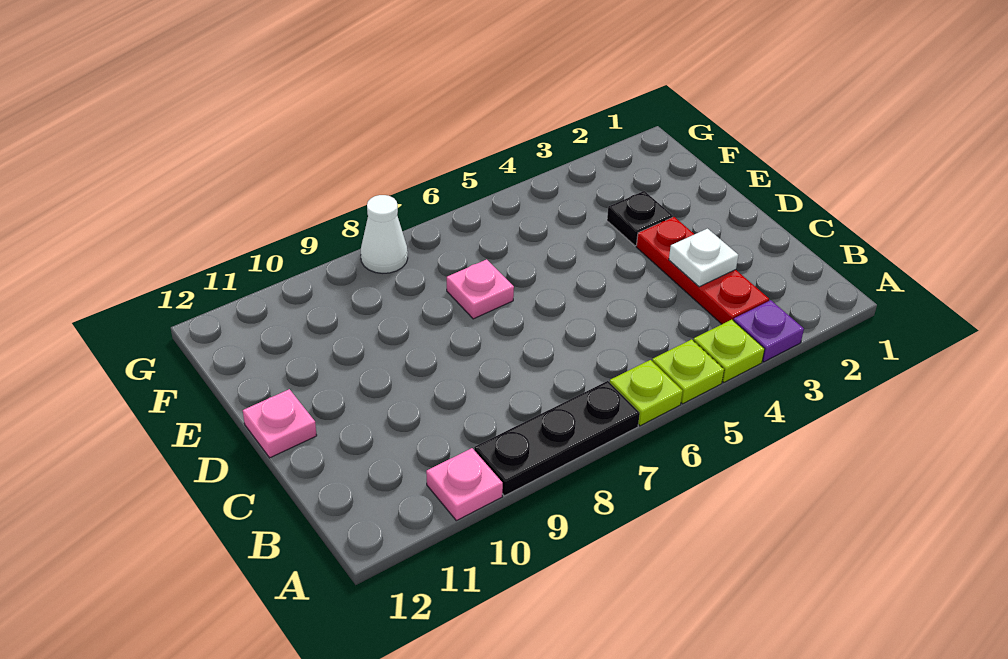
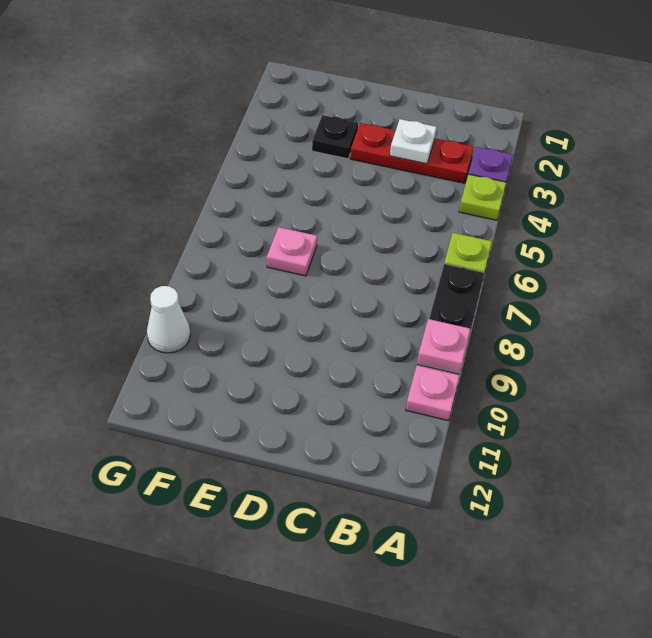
lime 1x1 plate [652,339,724,404] -> none
pink 1x1 plate [243,389,317,458] -> pink 1x1 plate moved to [417,319,470,373]
white 1x1 cone [361,195,408,273] -> white 1x1 cone moved to [147,286,190,353]

